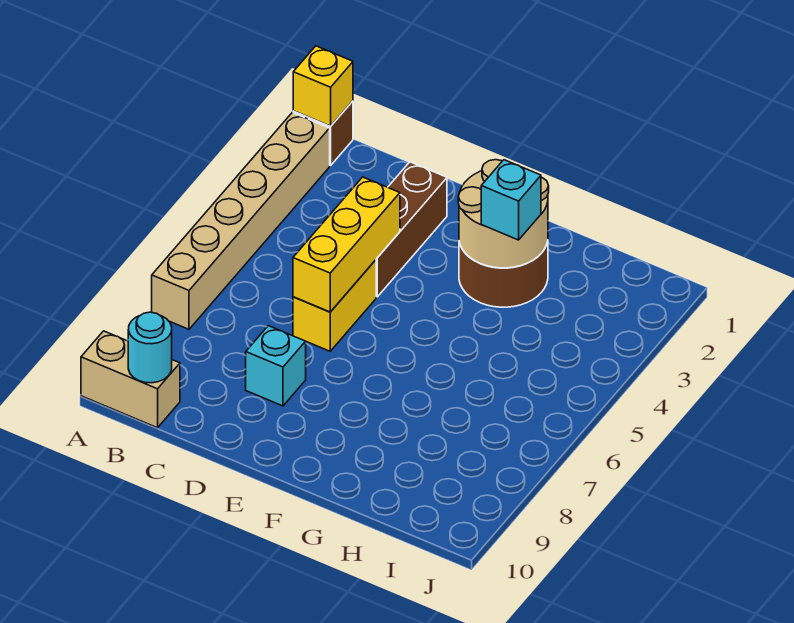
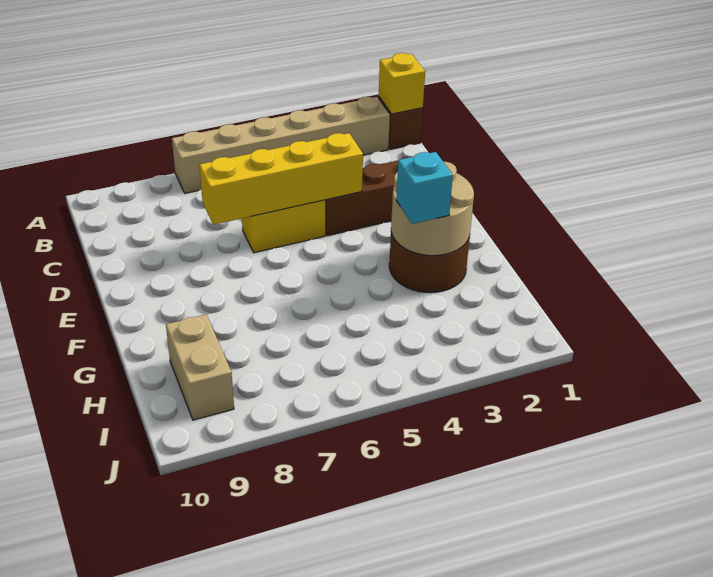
tan 1x2 brick [81,331,180,428] -> tan 1x2 brick moved to [166,315,234,420]
cyan 1x1 round brick [128,312,172,383] -> none
yellow 1x3 brick [293,177,400,312] -> yellow 1x4 brick [199,133,363,225]
cyan 1x1 brick [246,326,306,406] -> none

